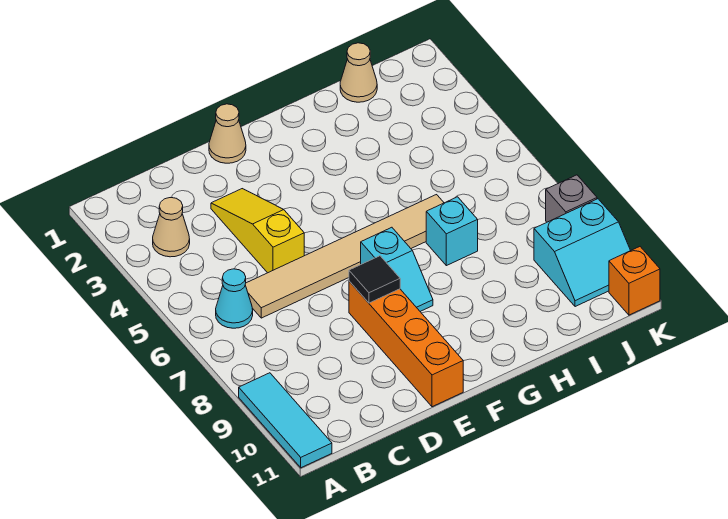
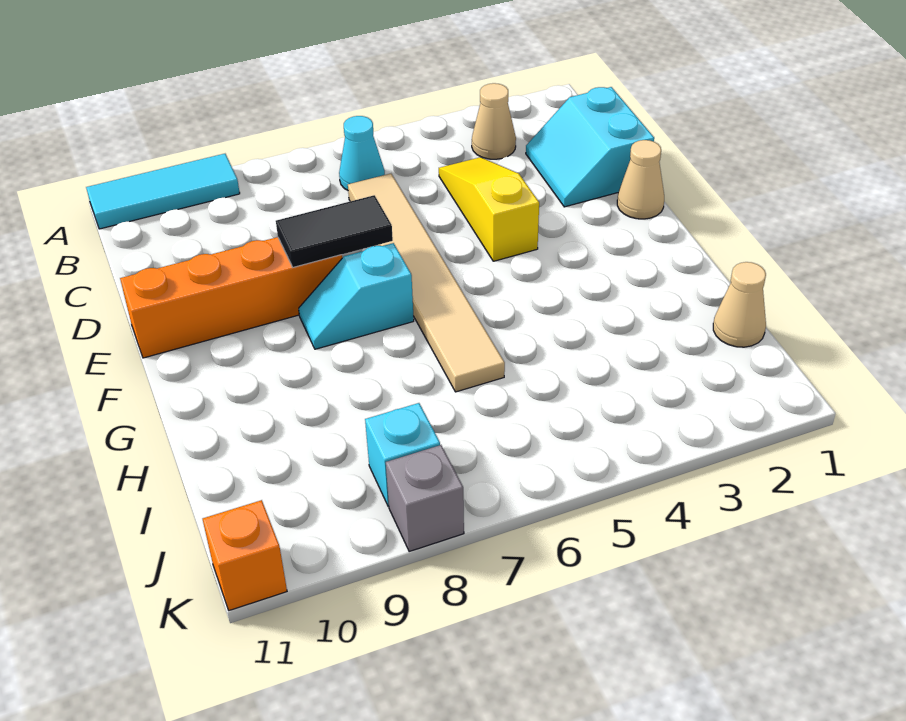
yellow 1x3 slope [211,189,304,273] -> yellow 1x3 slope turned to [439,157,539,261]
black 1x1 tile [349,256,400,303] -> black 1x2 tile [276,195,393,267]
cyan 1x1 brick [426,197,478,266] -> cyan 1x1 brick moved to [365,403,440,506]
cyan 2x2 slope [534,199,631,307] -> cyan 2x2 slope moved to [526,87,654,207]

